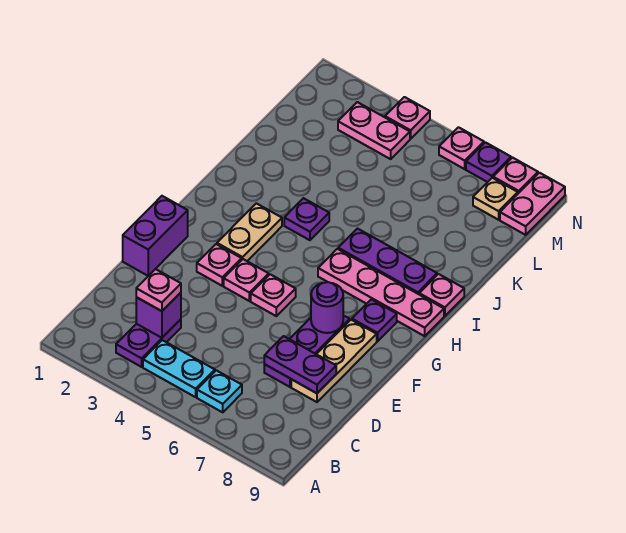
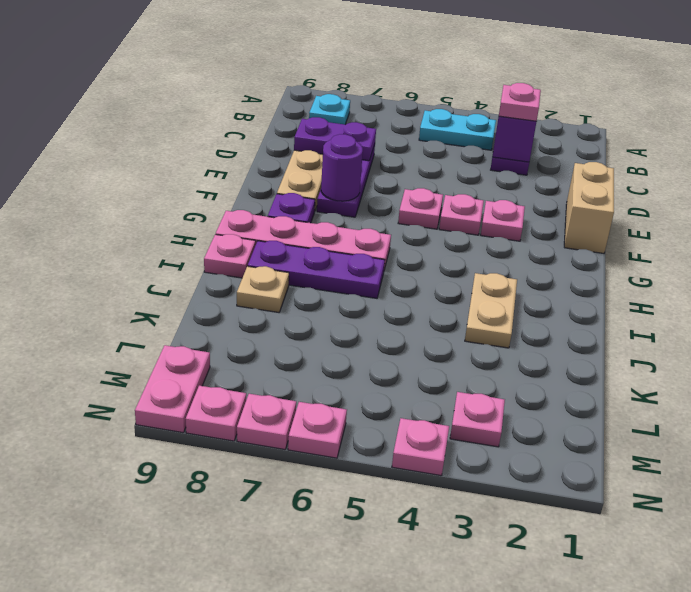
cyan 1x1 plate [197,370,242,412] -> cyan 1x1 plate moved to [309,94,350,124]
purple 1x2 brick [123,196,188,276] -> tan 1x2 brick [564,162,614,253]
tan 1x2 plate [217,203,282,261] -> tan 1x2 plate moved to [465,273,517,348]
purple 1x1 plate [284,198,329,240] -> none
pink 1x2 plate [338,102,410,159] -> pink 1x1 plate [450,392,505,447]
tan 1x1 plate [473,178,518,220] -> tan 1x1 plate moved to [237,266,289,312]
purple 1x1 plate [466,142,511,182] -> pink 1x1 plate [237,394,296,449]

